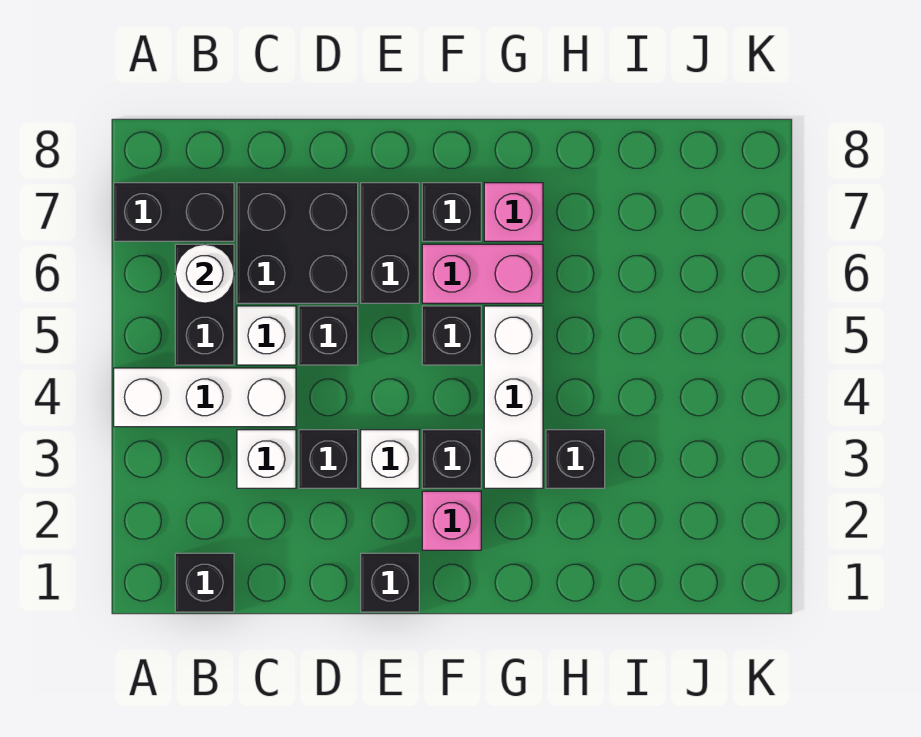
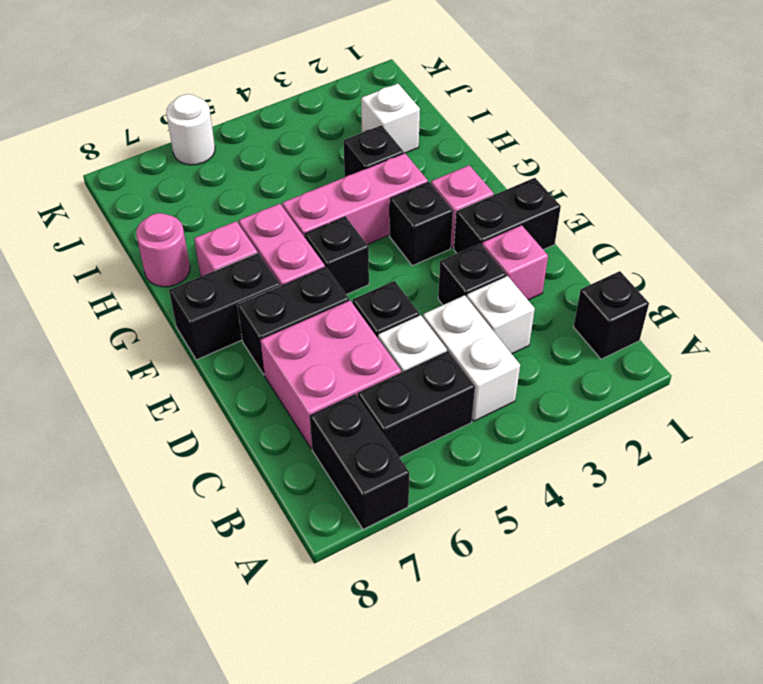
white 1x3 brick [114,368,296,427] -> white 1x2 brick [423,295,520,421]
white 1x1 round brick [175,244,234,303] -> white 1x1 round brick moved to [166,94,215,165]
black 2x2 brick [237,183,358,303] -> pink 2x2 brick [260,301,401,449]
none -> pink 1x1 brick [482,225,548,300]
black 1x1 brick [361,553,419,612] -> black 1x2 brick [454,178,561,253]
white 1x1 brick [361,430,419,488] -> white 1x1 brick moved to [361,84,420,153]
black 1x1 brick [422,183,481,241] -> black 1x2 brick [169,253,280,360]
white 1x3 brick [484,306,543,488] -> pink 1x3 brick [282,153,428,244]
none -> pink 1x1 round brick [136,213,190,287]

